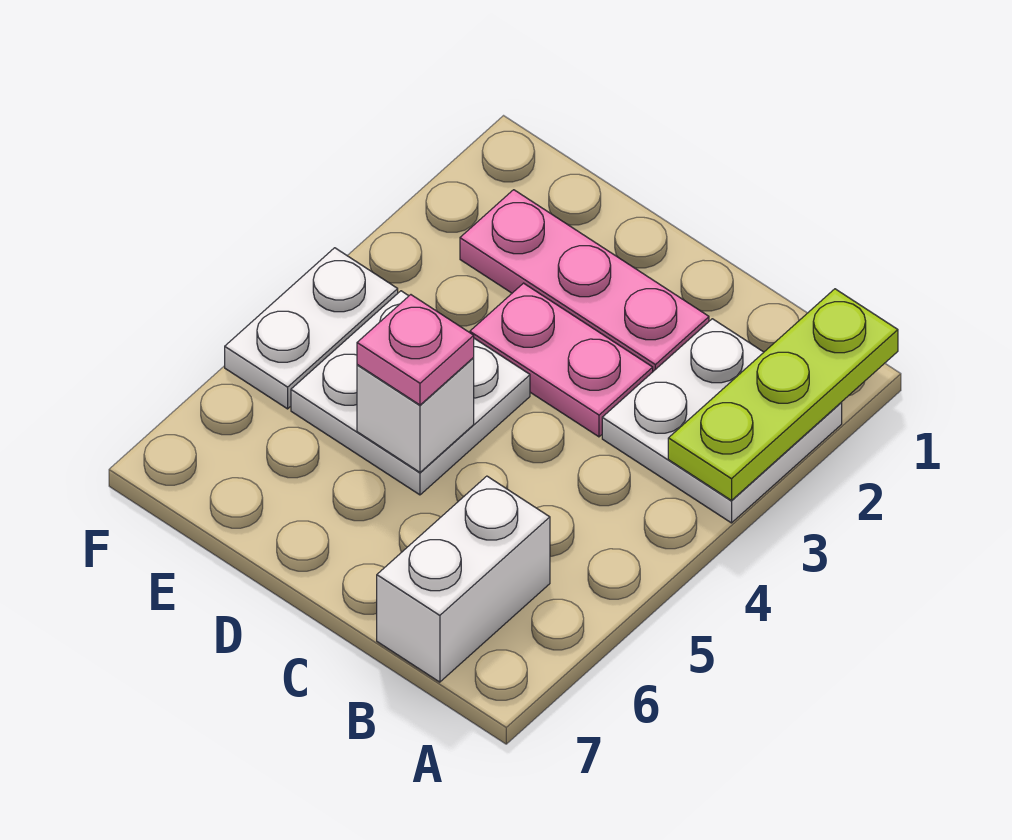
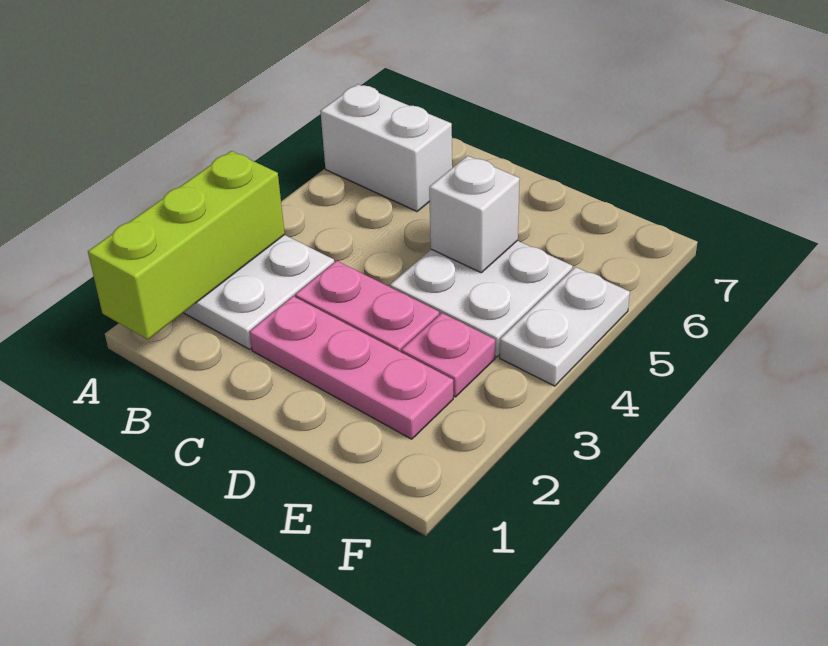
lime 1x3 plate [668,289,898,500] -> lime 1x3 brick [88,151,285,340]
white 1x2 brick [377,476,550,682] -> white 1x2 brick turned to [320,84,452,211]
pink 1x1 plate [357,295,474,405] -> pink 1x1 plate moved to [401,313,495,397]

